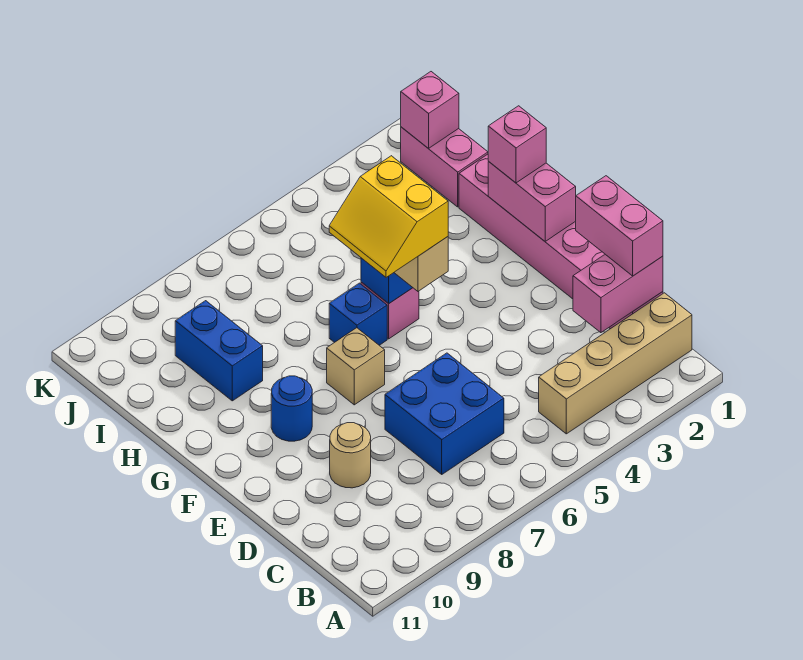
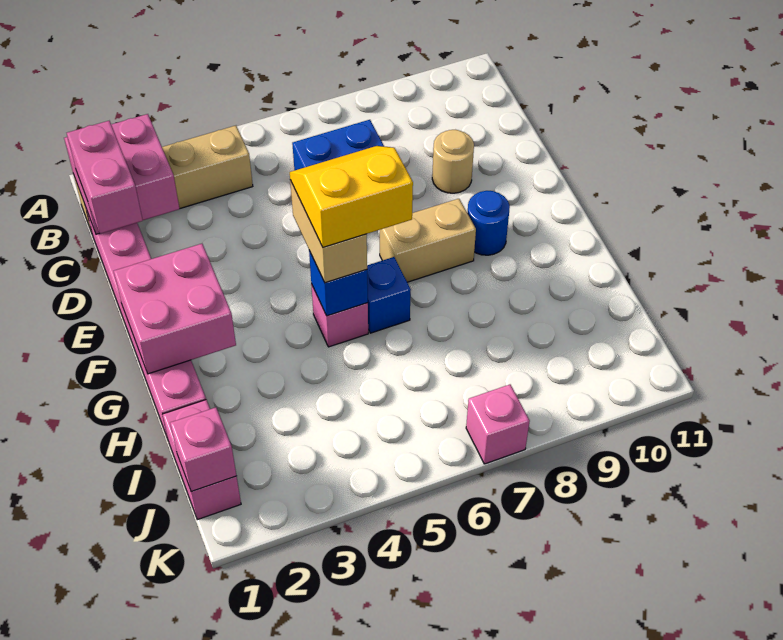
pink 1x2 brick [573,254,663,333] -> pink 2x2 brick [64,114,180,234]
pink 1x2 brick [488,162,576,241] -> pink 2x2 brick [114,244,236,374]
yellow 2x2 slope [329,156,448,277] -> yellow 2x2 slope turned to [290,146,413,247]
tan 1x1 brick [327,328,385,405] -> tan 1x2 brick [380,199,476,282]
pink 1x1 brick [488,106,546,183] -> pink 1x1 brick moved to [466,385,530,464]
blue 1x2 brick [175,301,263,401] -> none

